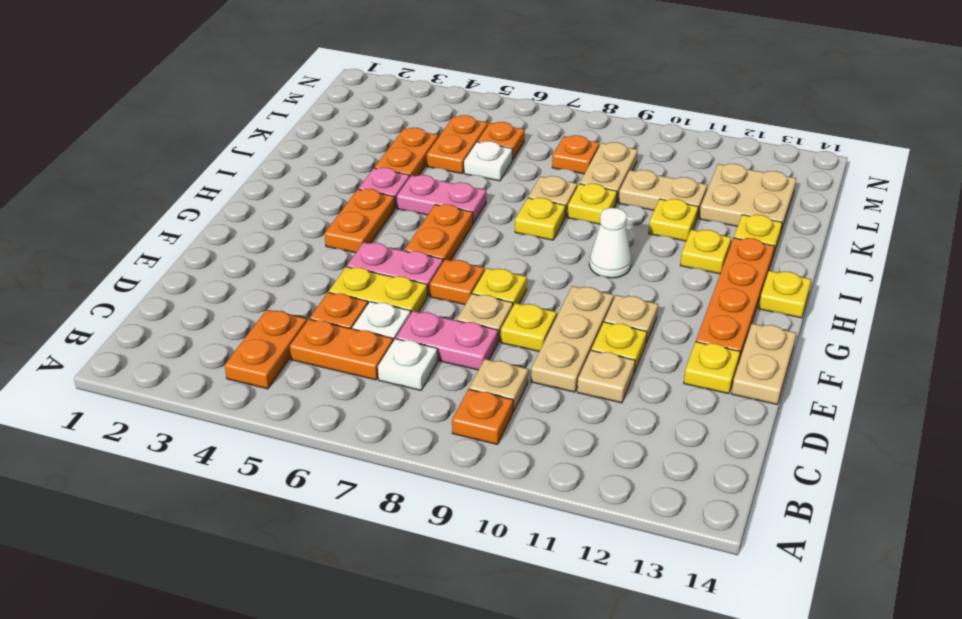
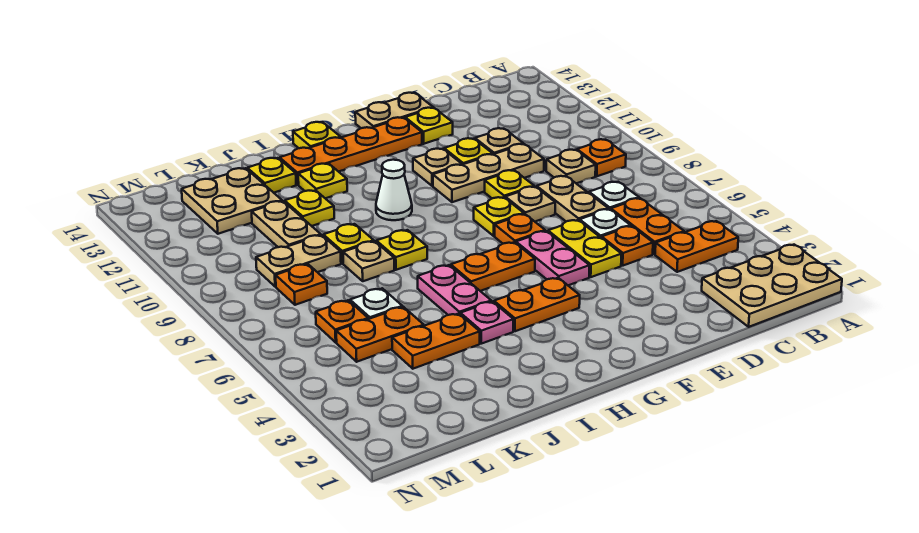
none -> tan 2x3 plate [702,245,842,327]
pink 1x2 plate [396,311,498,370] -> tan 1x2 plate [537,176,608,222]

